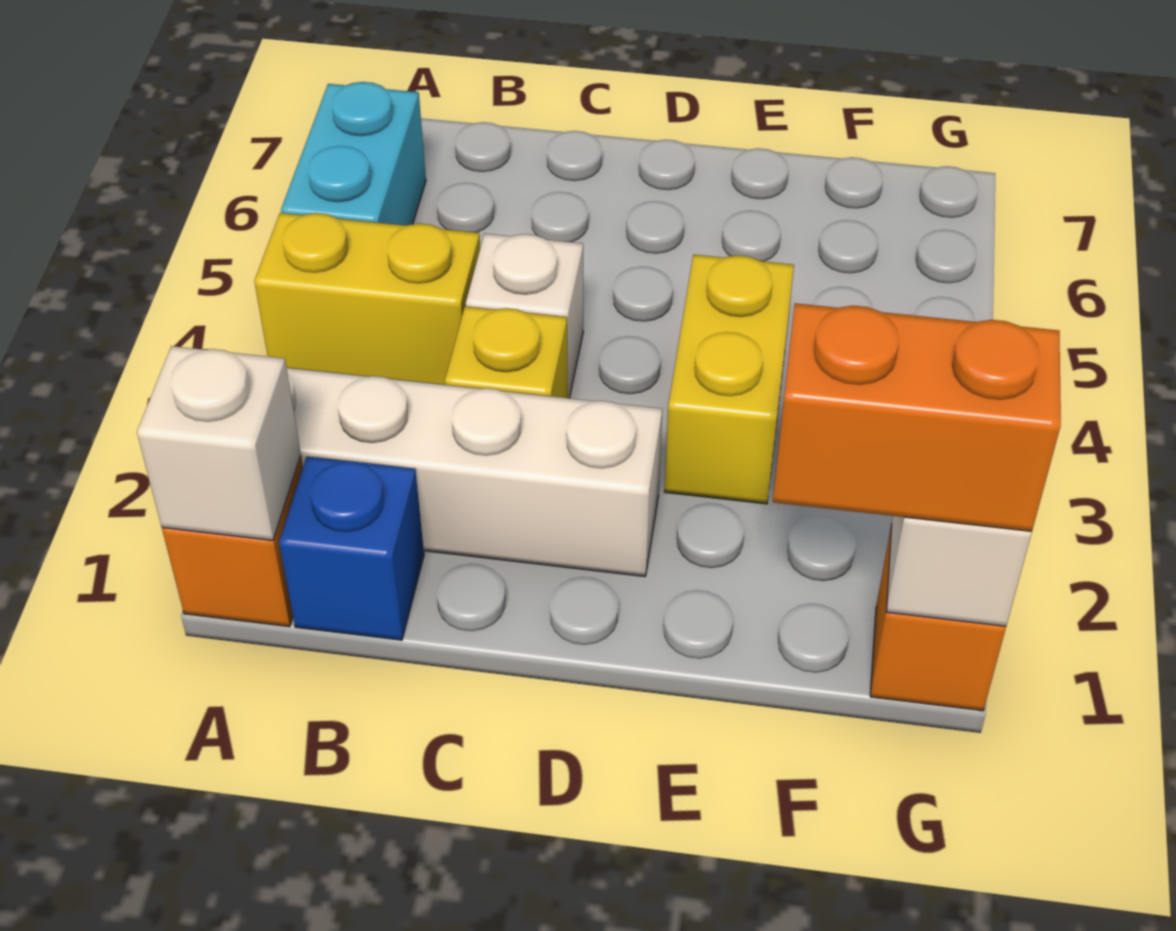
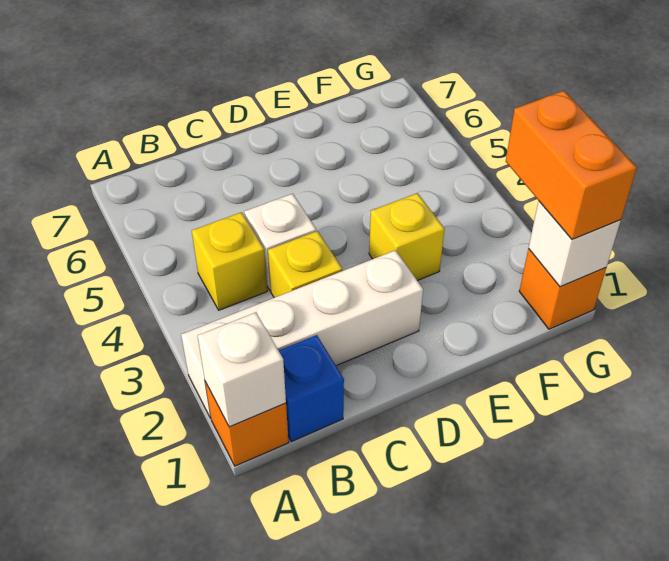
yellow 1x2 brick [254,213,480,385] -> yellow 1x1 brick [192,212,267,310]
cyan 1x2 brick [281,82,426,226] -> none
yellow 1x2 brick [664,255,794,504] -> yellow 1x1 brick [369,193,444,281]
orange 1x2 brick [773,303,1061,531] -> orange 1x2 brick turned to [506,91,637,239]

